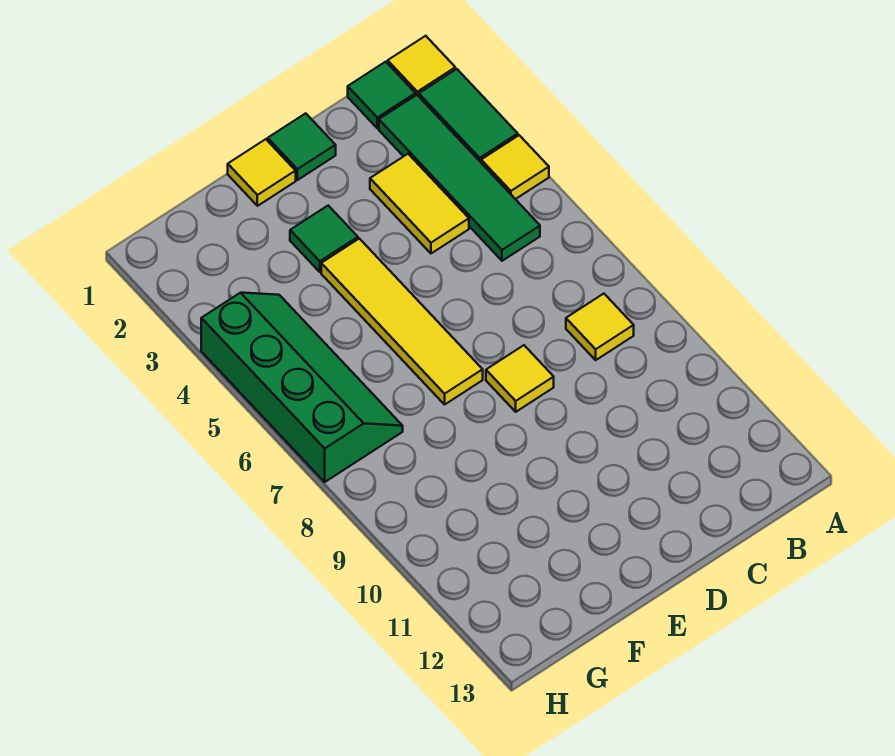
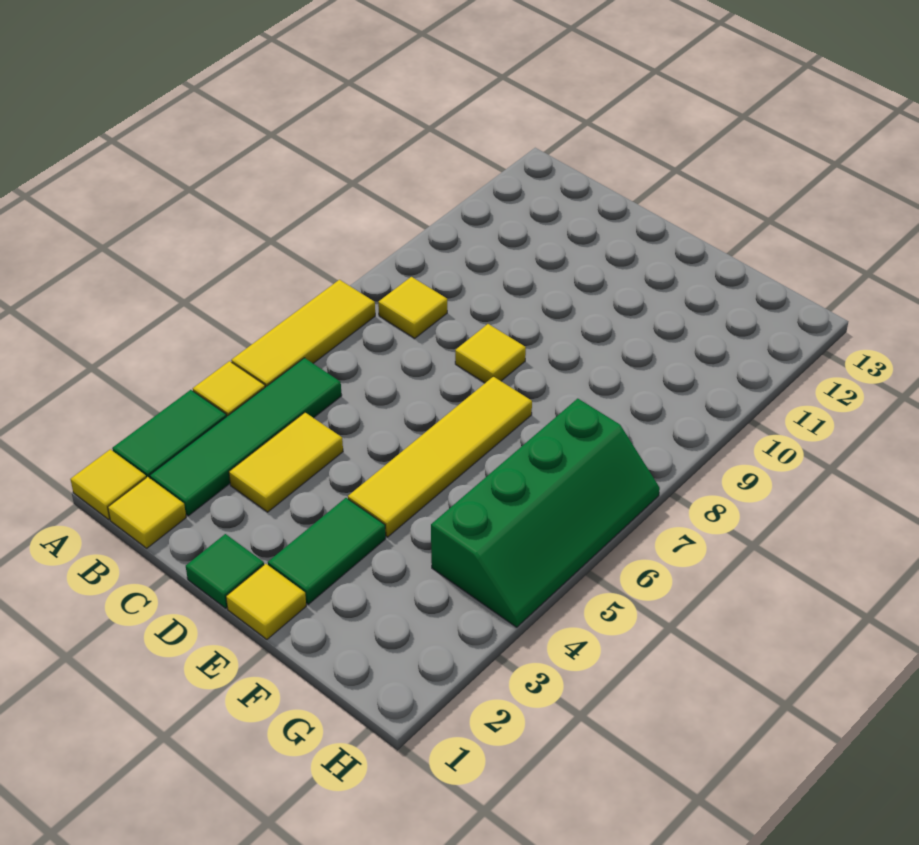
none -> yellow 1x3 tile [231,280,375,387]
green 1x1 tile [348,62,415,128] -> yellow 1x1 tile [108,477,186,548]
green 1x1 tile [290,206,358,272] -> green 1x2 tile [268,498,386,604]
green 2x4 slope [201,293,403,482] -> green 2x4 slope turned to [431,399,660,627]

